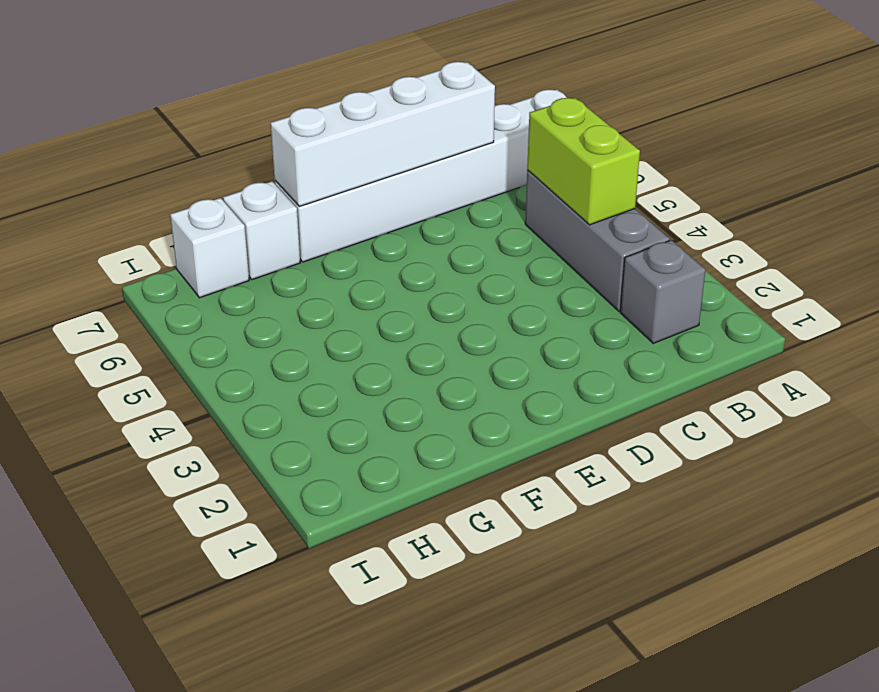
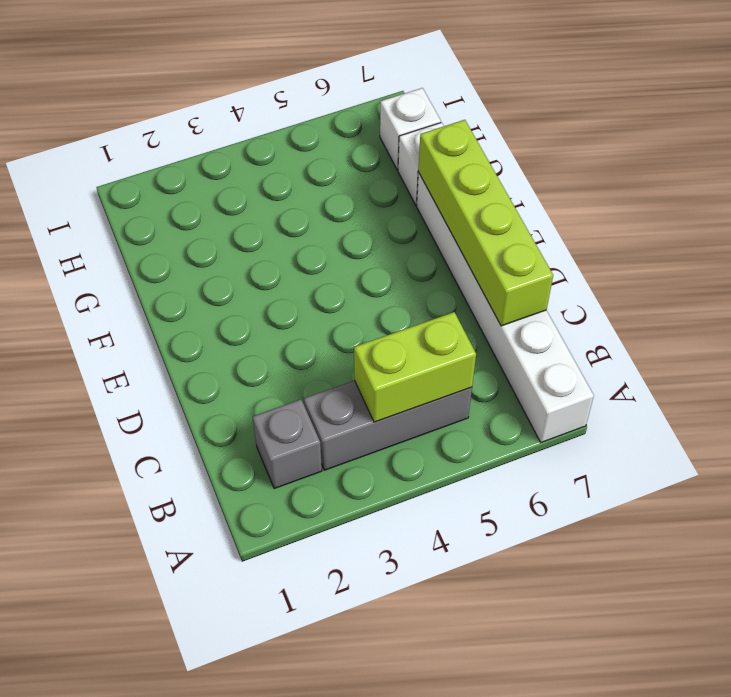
white 1x4 brick [271,62,495,206] -> lime 1x4 brick [418,120,553,326]

